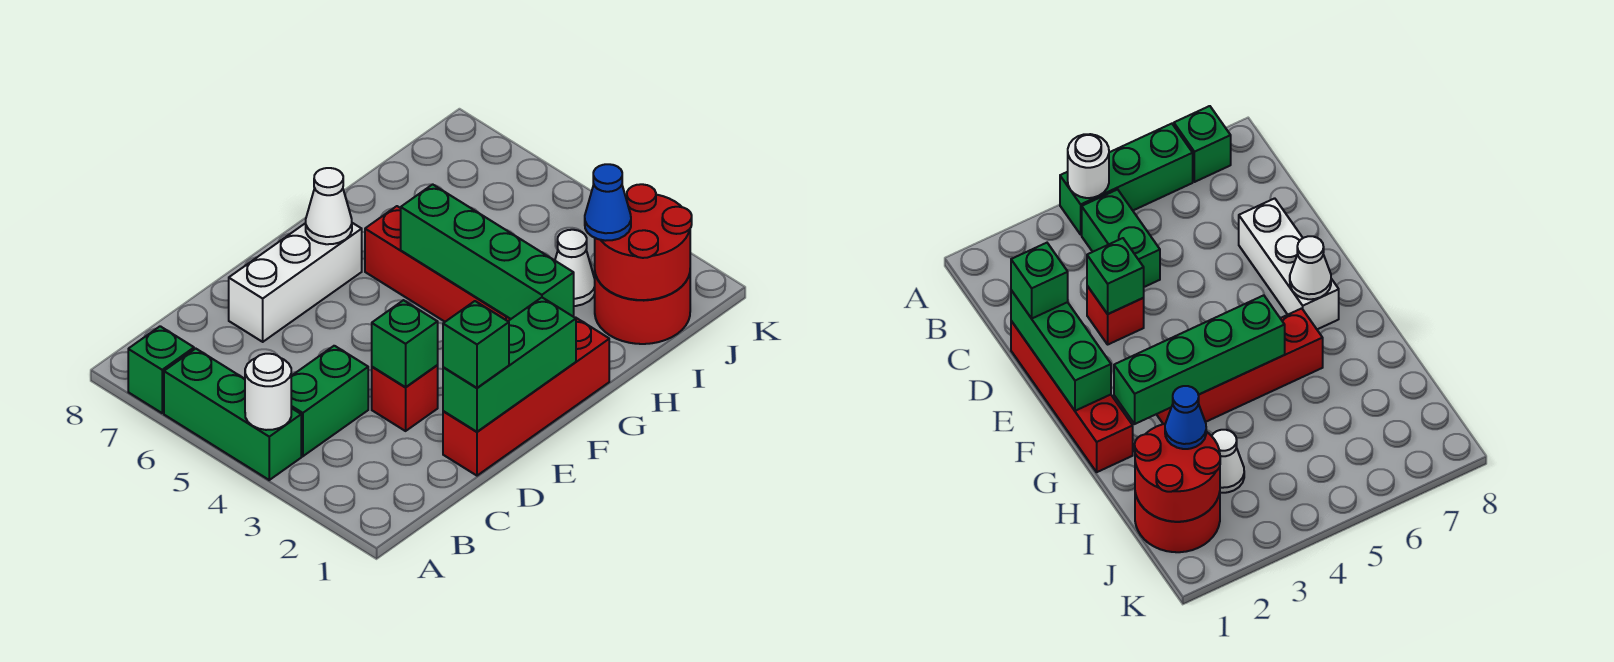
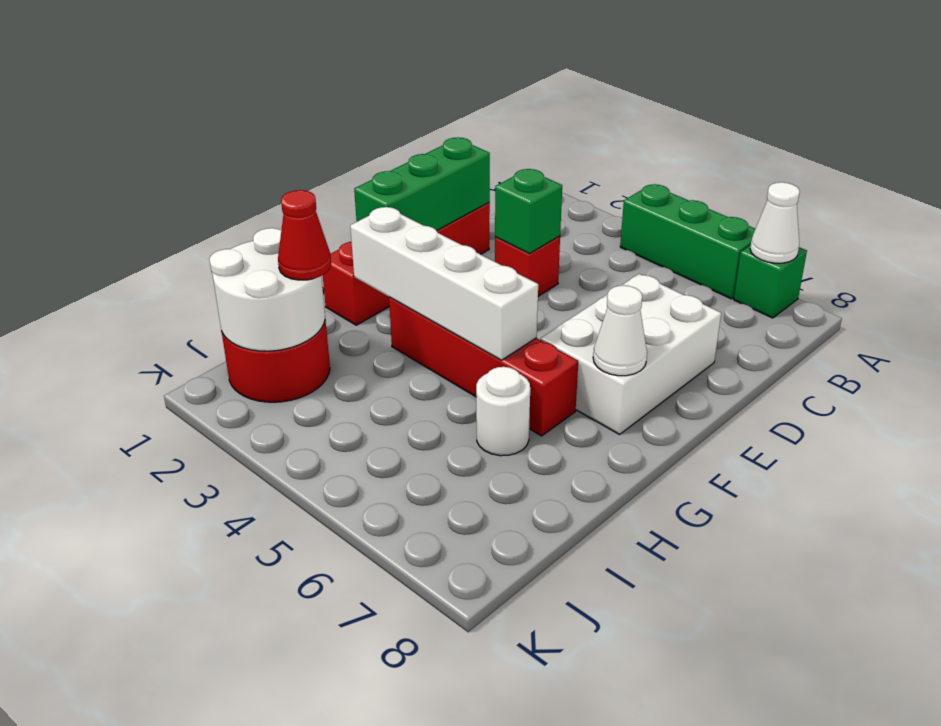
white 1x1 round brick [245,354,291,430] -> white 1x1 round brick moved to [476,367,530,456]
green 1x2 brick [291,346,368,456] -> none
green 1x1 brick [443,301,509,388] -> none
white 1x3 brick [229,223,362,342] -> white 2x3 brick [540,274,721,434]
green 1x4 brick [401,184,574,319] -> white 1x4 brick [350,207,538,360]
red 2x2 round brick [595,184,692,300] -> white 2x2 round brick [209,228,325,351]
blue 1x1 cone [585,164,631,241] -> red 1x1 cone [278,190,331,280]
white 1x1 cone [555,230,595,306] -> white 1x1 cone moved to [750,182,800,263]

